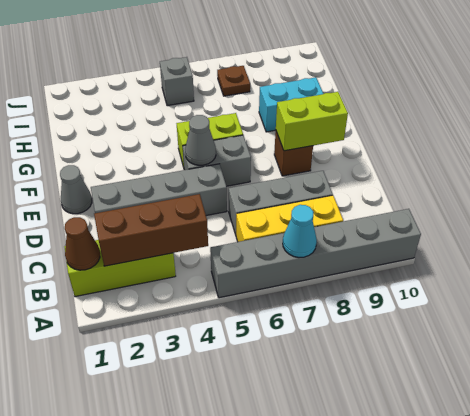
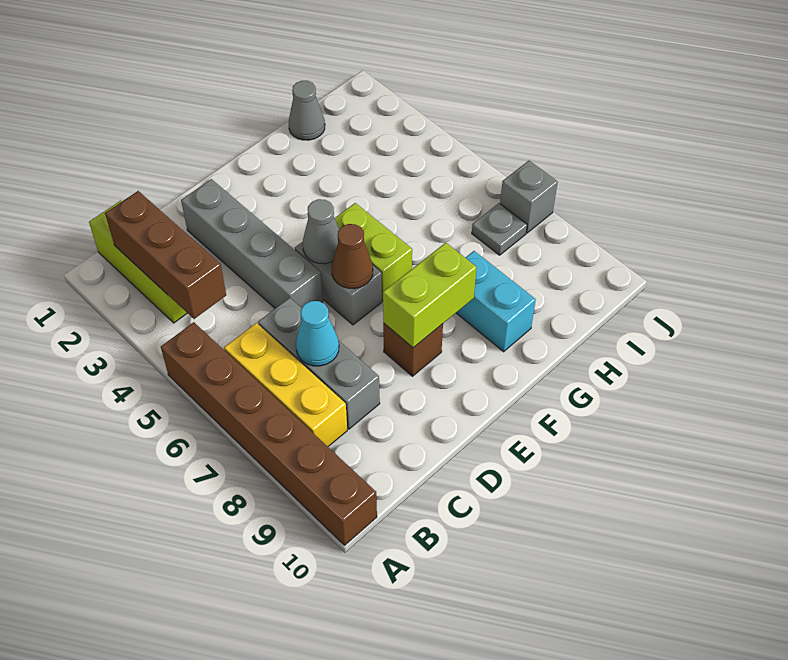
grey 1x6 brick [210,209,421,298] -> brown 1x6 brick [161,322,377,545]
cyan 1x1 cone [283,205,317,257] -> cyan 1x1 cone moved to [296,301,339,366]
brown 1x1 cone [65,217,100,270] -> brown 1x1 cone moved to [332,224,373,288]
grey 1x1 cone [60,165,92,214] -> grey 1x1 cone moved to [289,81,325,140]
lime 1x2 brick [276,92,348,151] -> lime 1x2 brick turned to [383,243,477,348]
grey 1x1 brick [160,57,194,106] -> grey 1x1 brick moved to [500,161,558,233]
brown 1x1 plate [217,66,250,96] -> grey 1x1 plate [472,203,527,255]

